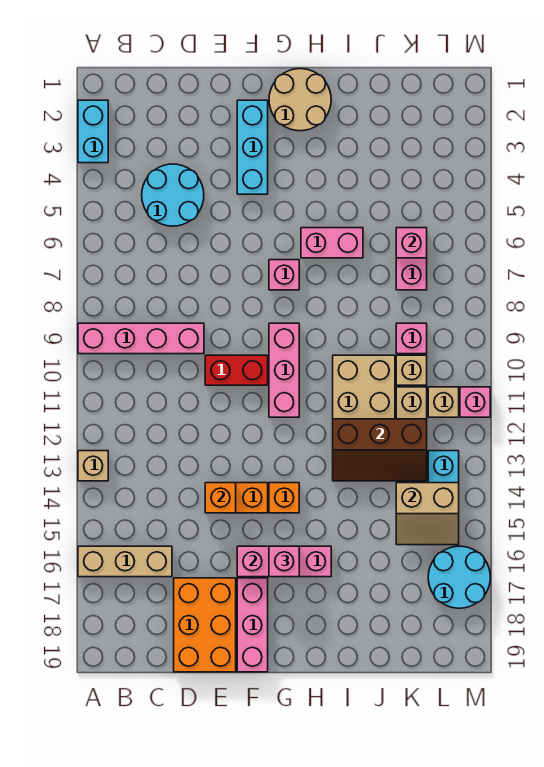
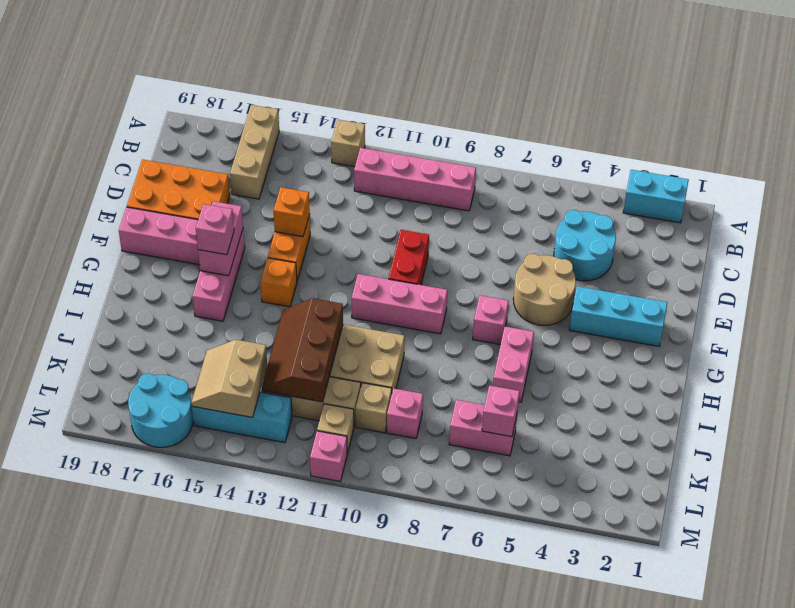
pink 1x4 brick [78,323,204,354] -> pink 1x4 brick turned to [354,148,476,211]
tan 2x2 round brick [269,69,331,131] -> tan 2x2 round brick moved to [513,254,576,325]

